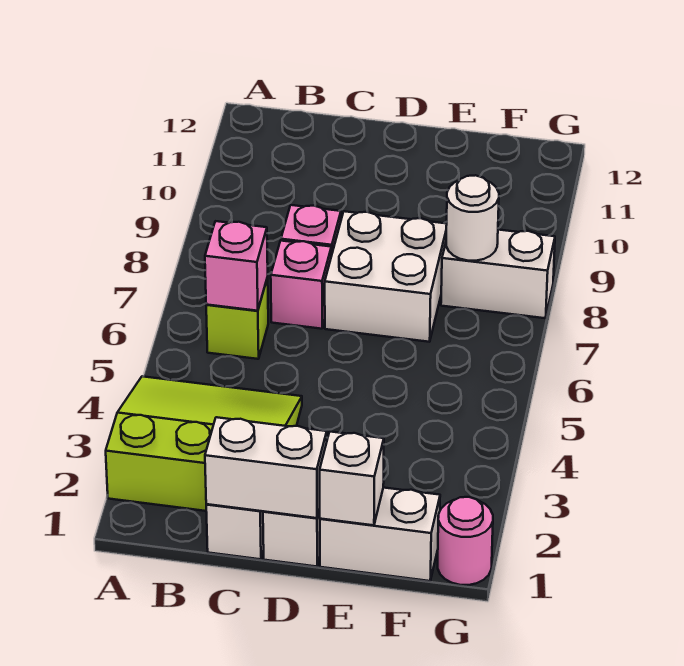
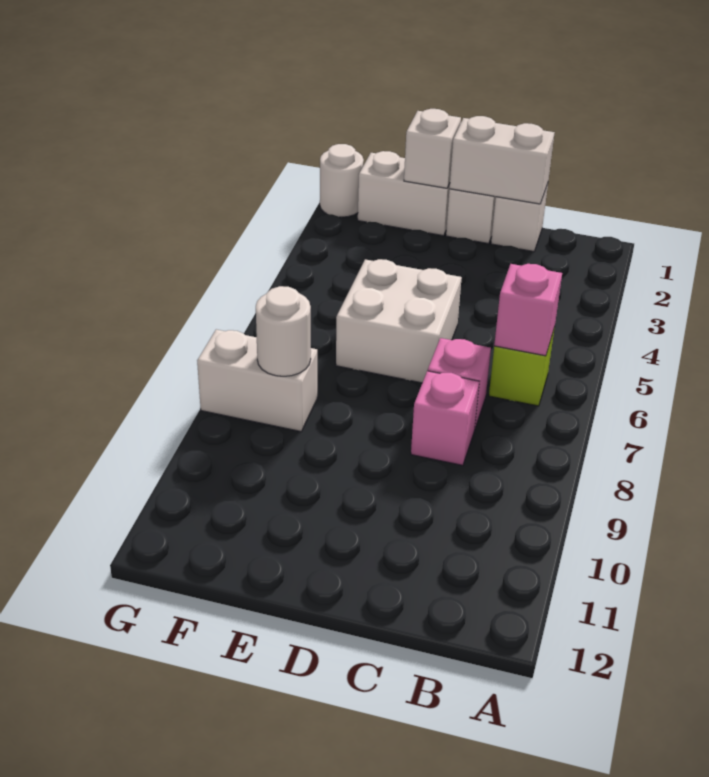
lime 3x3 slope [106,376,302,511] -> none
white 2x2 brick [325,211,447,342] -> white 2x2 brick moved to [336,259,462,383]
pink 1x1 round brick [438,497,493,585] -> white 1x1 round brick [320,144,364,217]

